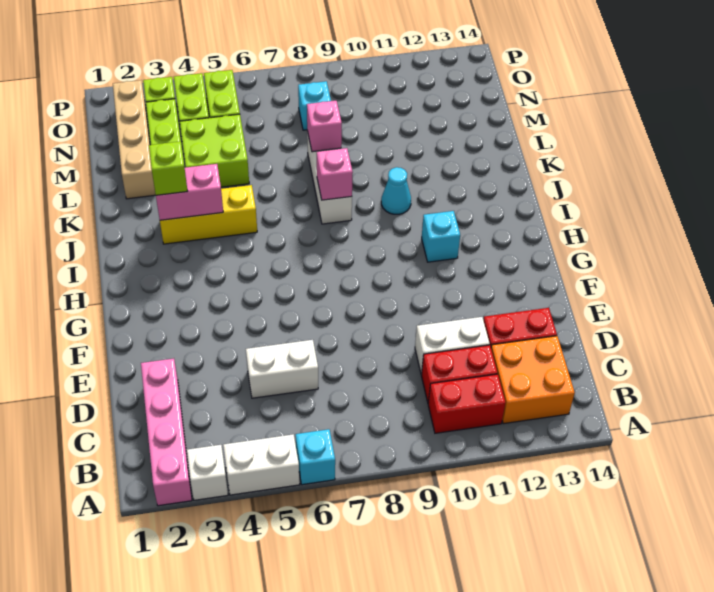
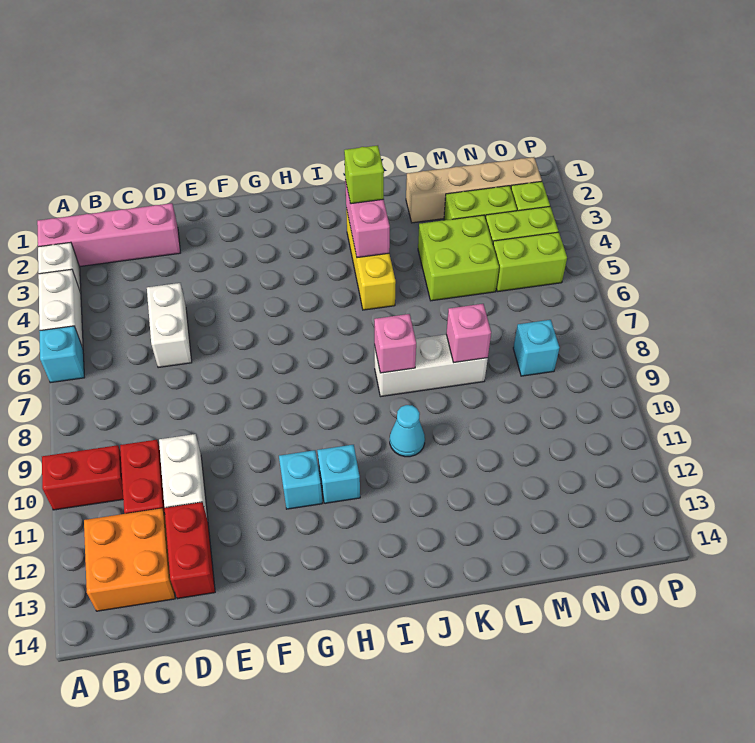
red 1x2 brick [428,374,505,433] -> red 1x2 brick turned to [42,445,123,510]
none -> cyan 1x1 brick [279,450,322,509]

